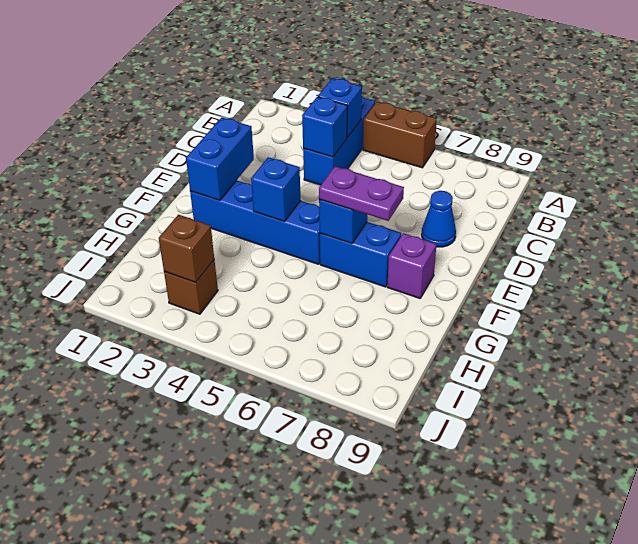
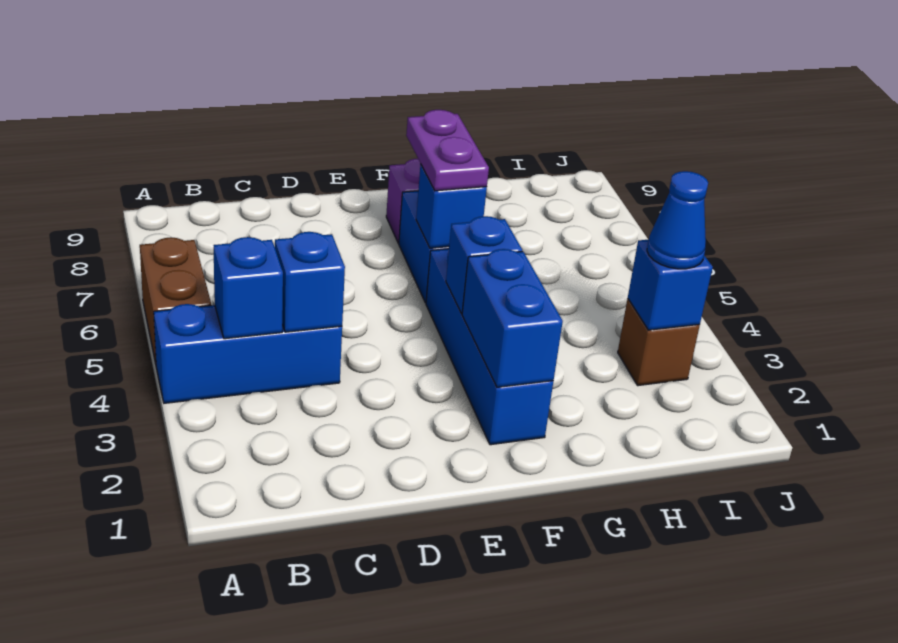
blue 1x1 cone [422,191,456,247] -> blue 1x1 cone moved to [647,171,708,269]
blue 1x2 brick [186,118,254,201] -> blue 1x2 brick turned to [462,249,563,387]
brown 1x1 brick [159,215,214,282] -> blue 1x1 brick [628,239,713,330]

